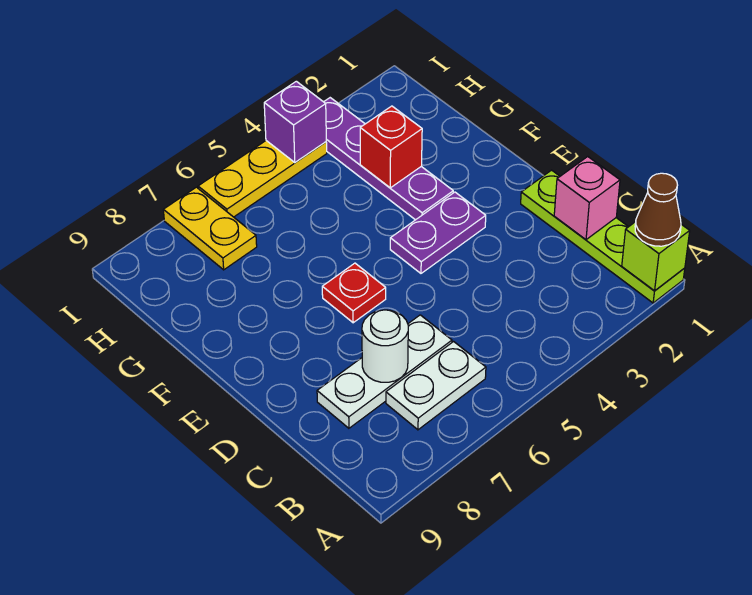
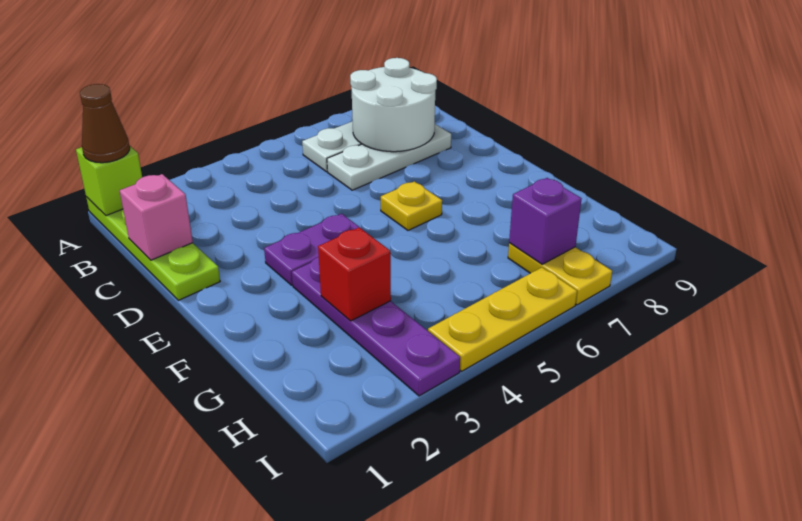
white 1x1 round brick [362,310,408,382] -> white 2x2 round brick [350,58,437,152]
red 1x1 plate [322,263,386,323] -> yellow 1x1 plate [381,181,442,230]
purple 1x1 brick [264,81,326,162] -> purple 1x1 brick moved to [509,178,582,264]

